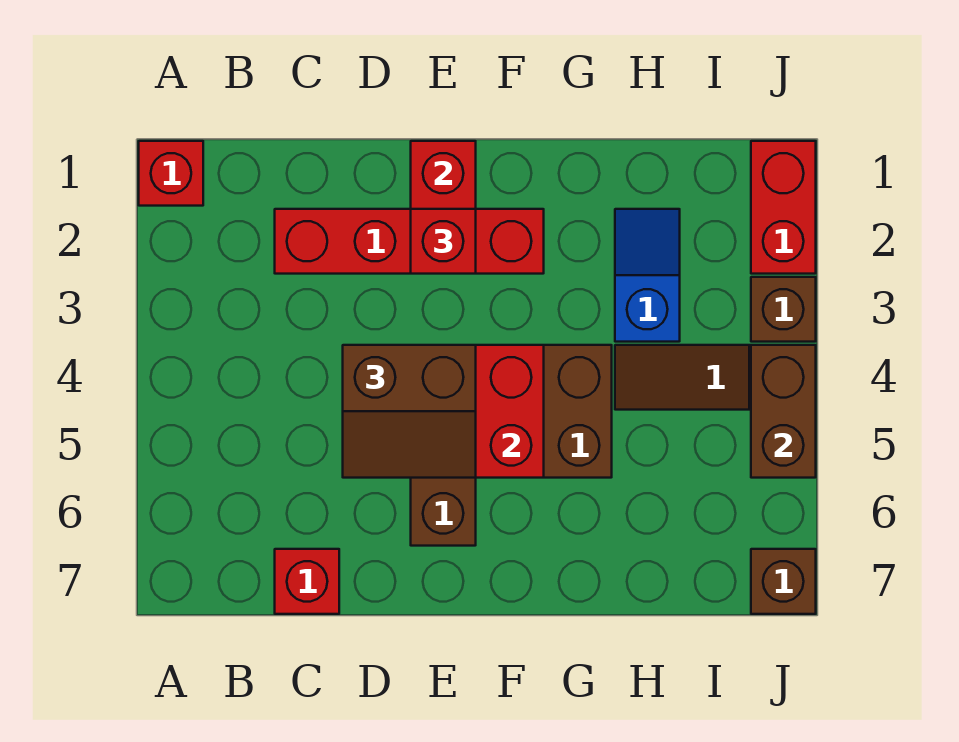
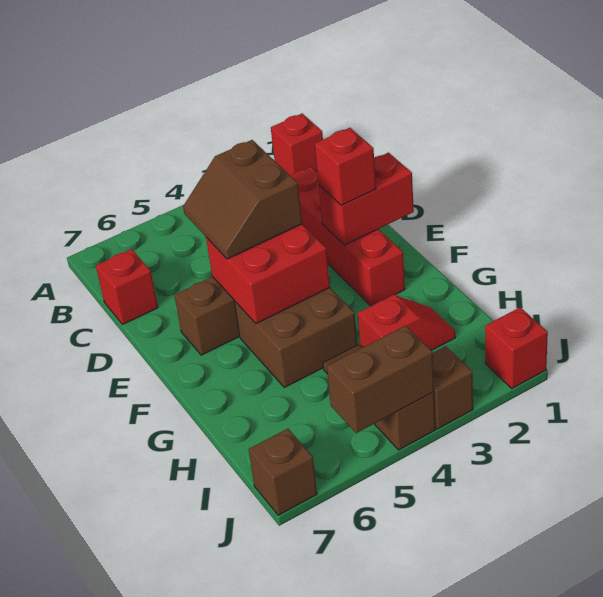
blue 1x2 slope [615,209,680,342] -> red 1x2 slope [358,295,456,350]
red 1x2 brick [751,141,816,274] -> red 1x1 brick [485,307,548,388]

